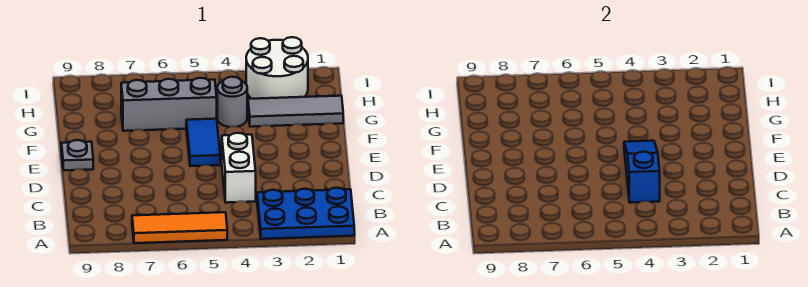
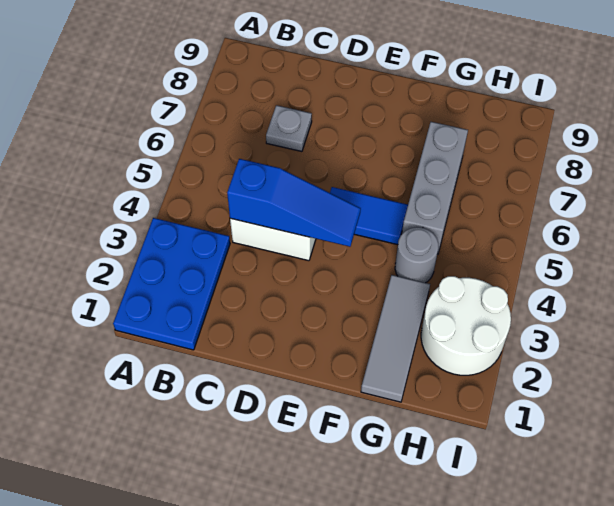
orange 1x3 tile [132,212,227,243] -> none
grey 1x1 plate [61,140,93,170] -> grey 1x1 plate moved to [266,105,312,152]

